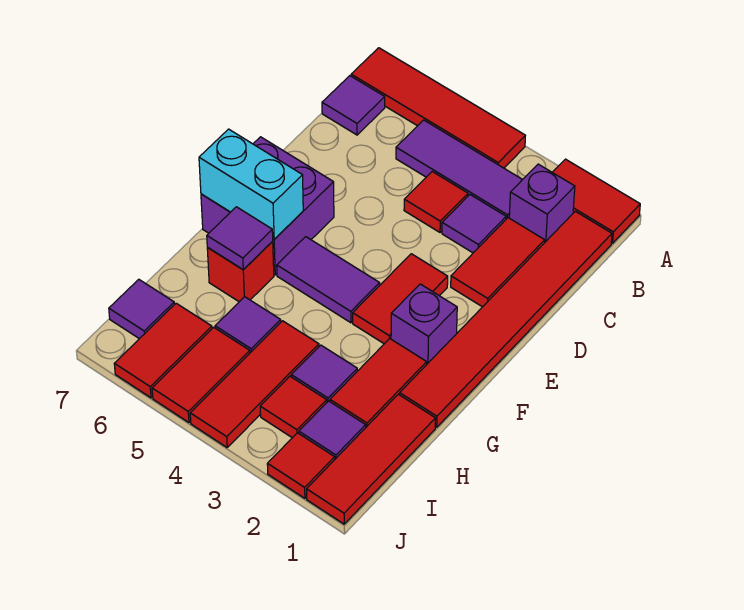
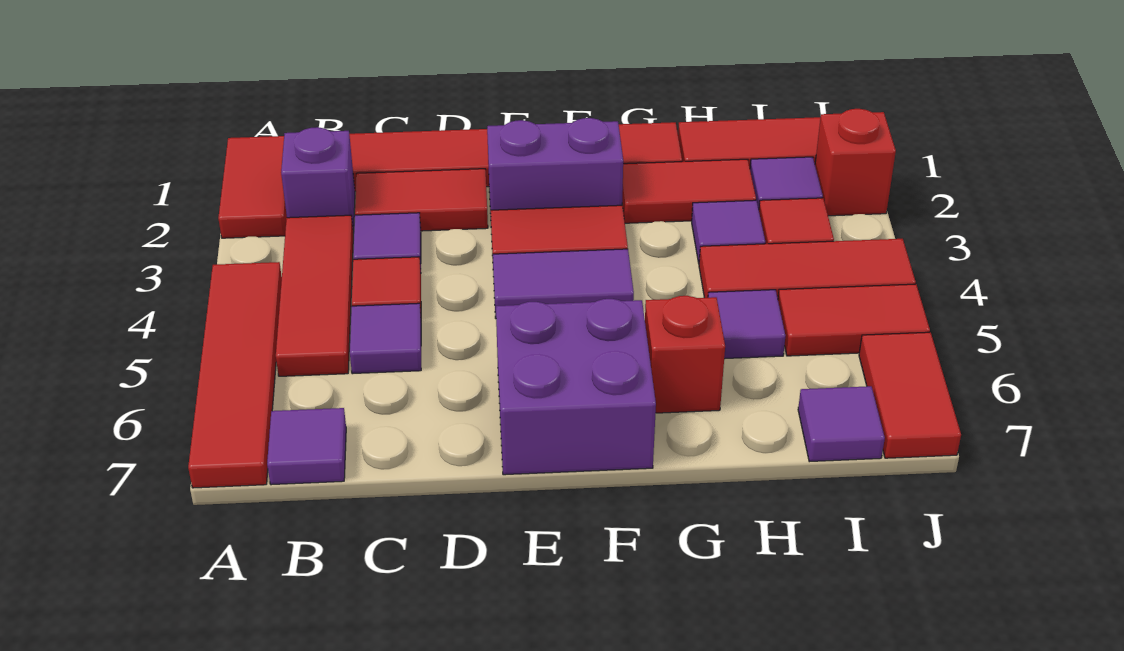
purple 1x3 tile [396,120,523,219] -> red 1x3 tile [276,215,353,376]
purple 1x1 brick [391,284,457,364] -> purple 1x2 brick [487,118,623,213]
purple 1x2 tile [277,237,380,323] -> purple 1x2 tile turned to [493,249,634,318]
cyan 1x2 brick [199,129,303,239] -> none
purple 1x1 tile [207,207,273,270] -> purple 1x1 tile moved to [350,303,421,374]
red 1x2 tile [114,303,212,398] -> red 1x2 tile turned to [859,332,961,458]
red 1x1 tile [267,433,335,498] -> red 1x1 brick [815,109,896,216]

